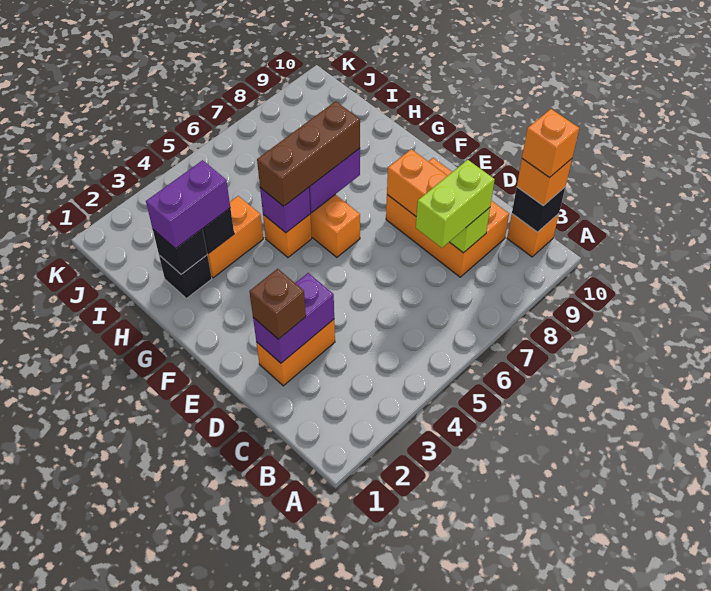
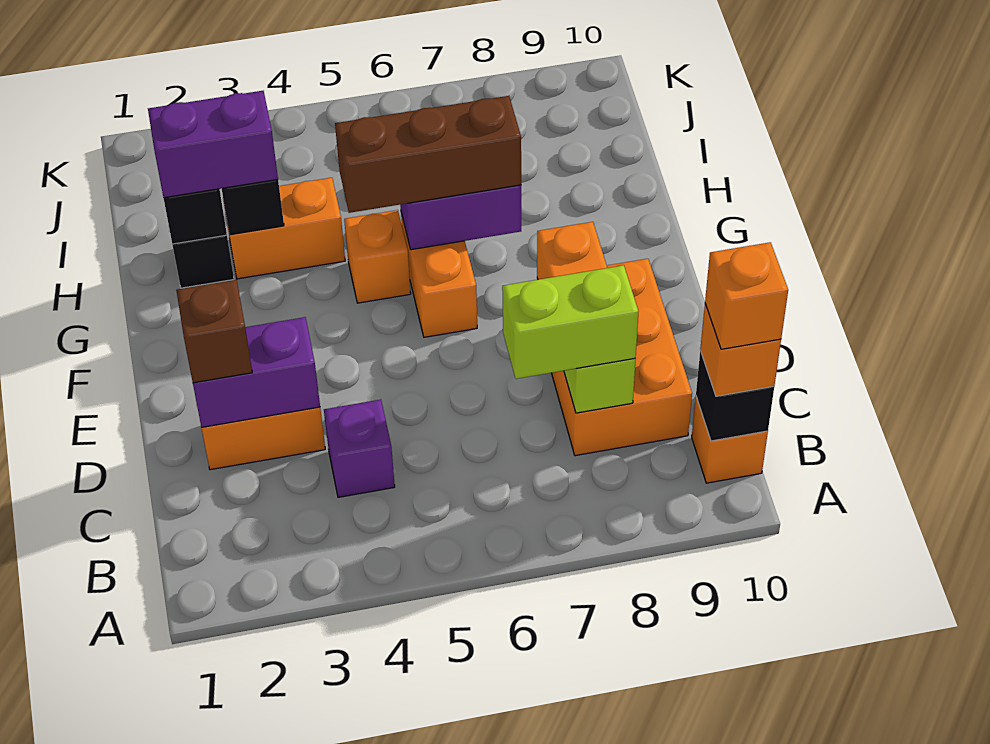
purple 1x1 brick [260,188,310,233] -> purple 1x1 brick moved to [324,400,395,497]

